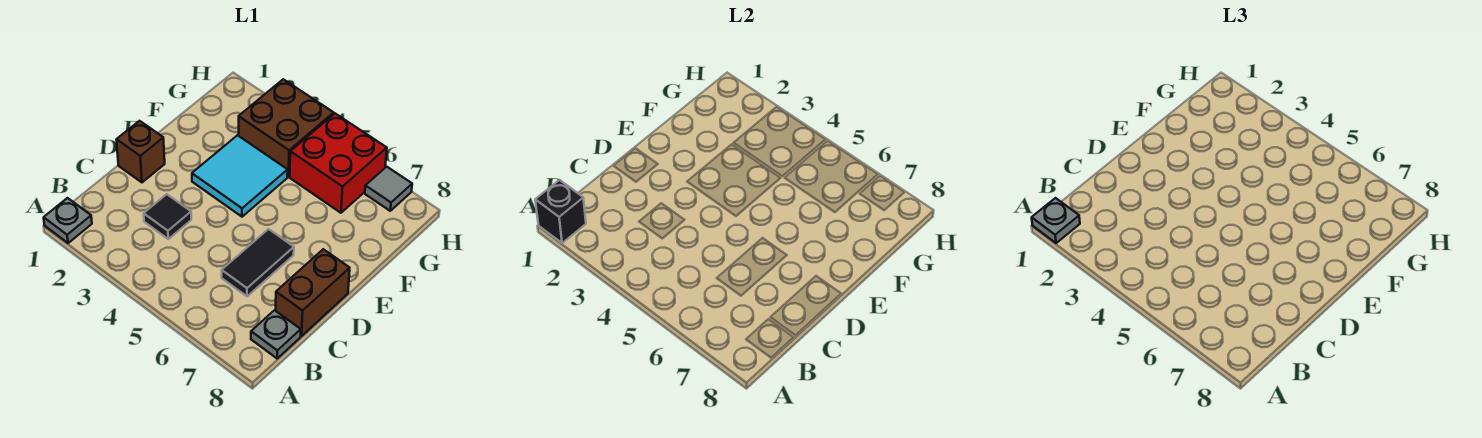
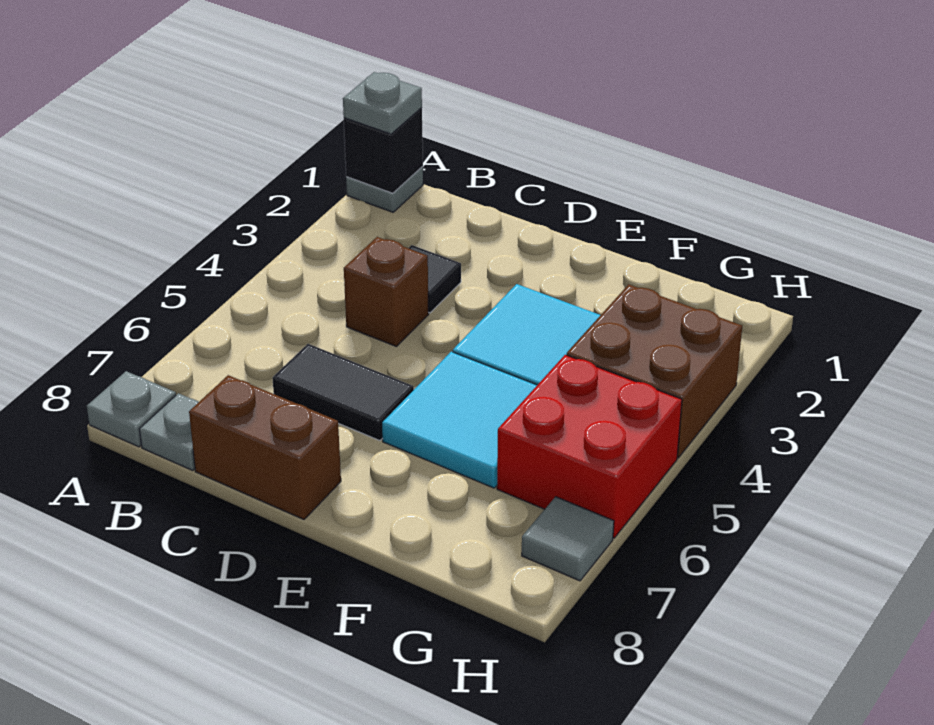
none -> grey 1x1 plate [87,371,176,447]
brown 1x1 brick [116,121,165,182] -> brown 1x1 brick moved to [344,237,429,346]
none -> cyan 2x2 tile [382,352,537,488]

